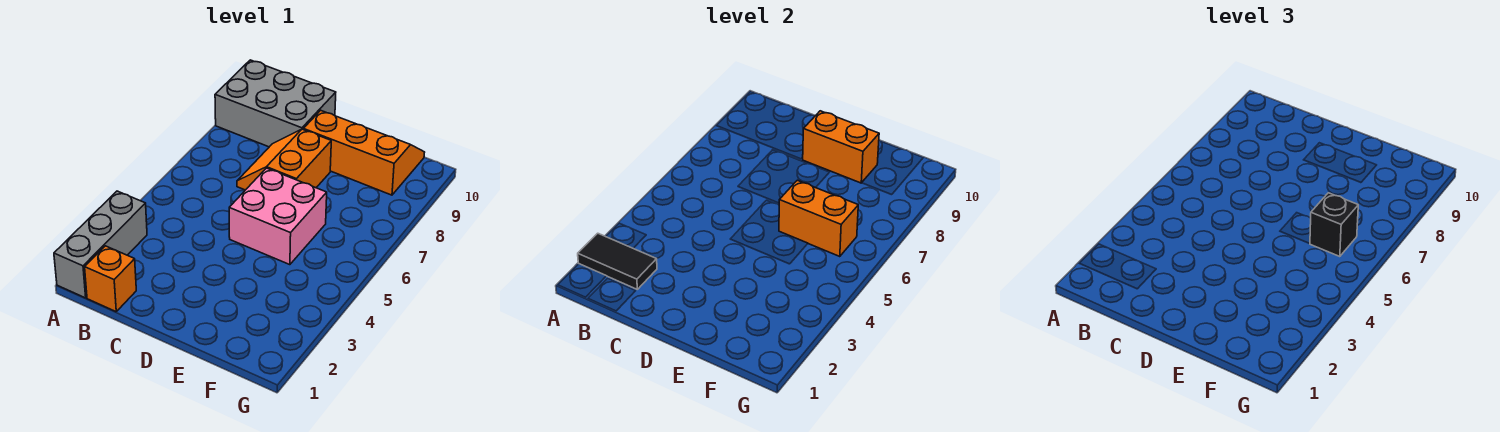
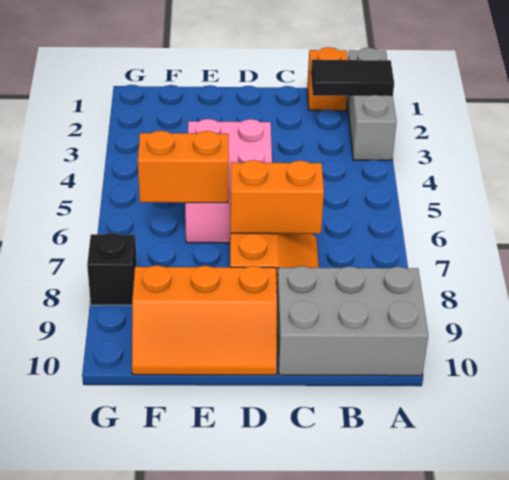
pink 2x2 brick [229,168,327,265] -> pink 2x3 brick [185,119,272,243]
orange 1x2 brick [802,111,879,183] -> orange 1x2 brick moved to [230,160,324,234]
black 1x1 brick [1310,193,1358,257] -> black 1x1 brick moved to [87,233,137,305]

